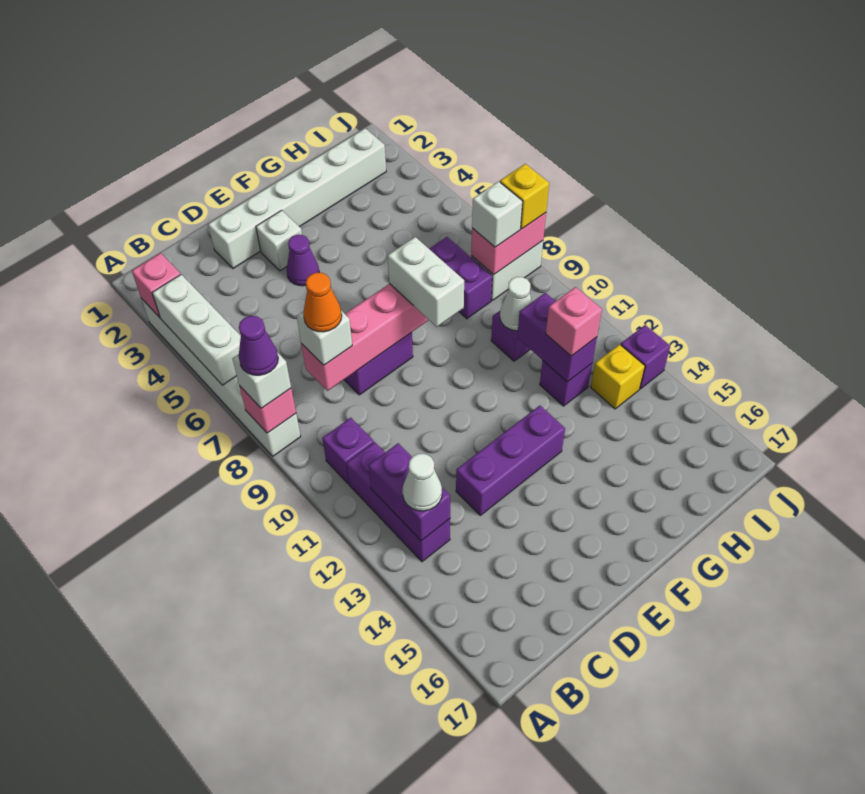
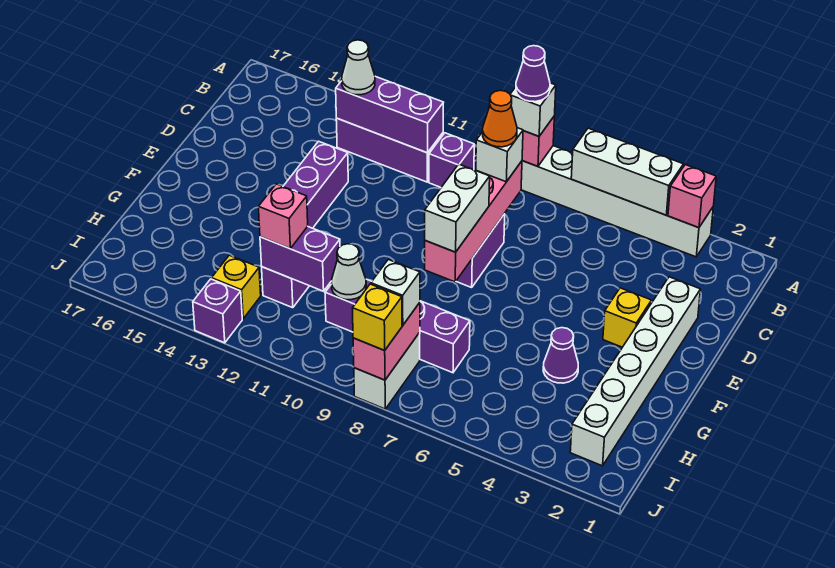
purple 1x2 brick [368,443,450,541] -> purple 1x3 brick [336,76,444,153]
white 1x1 brick [256,210,302,271] -> yellow 1x1 brick [603,288,652,347]
purple 1x1 cone [287,235,319,286] -> purple 1x1 cone moved to [543,328,578,383]
white 1x2 brick [388,237,464,327] -> white 1x2 brick turned to [425,164,490,252]

